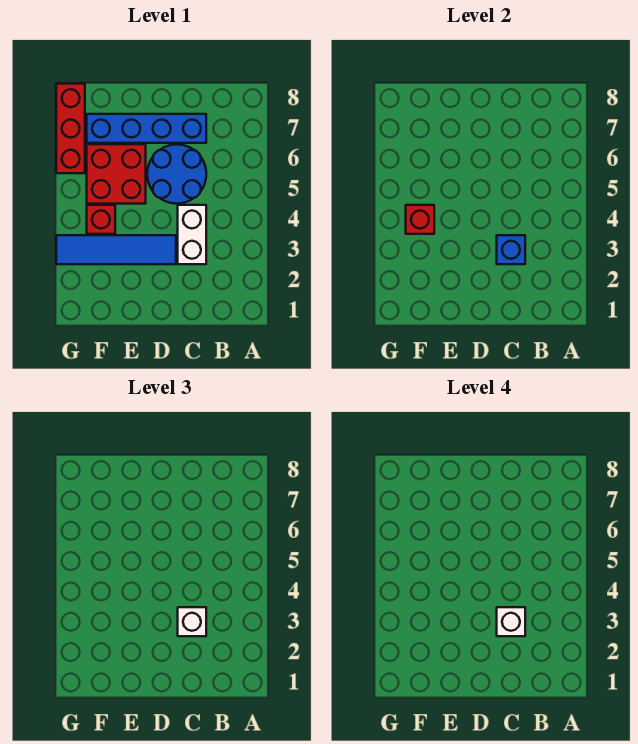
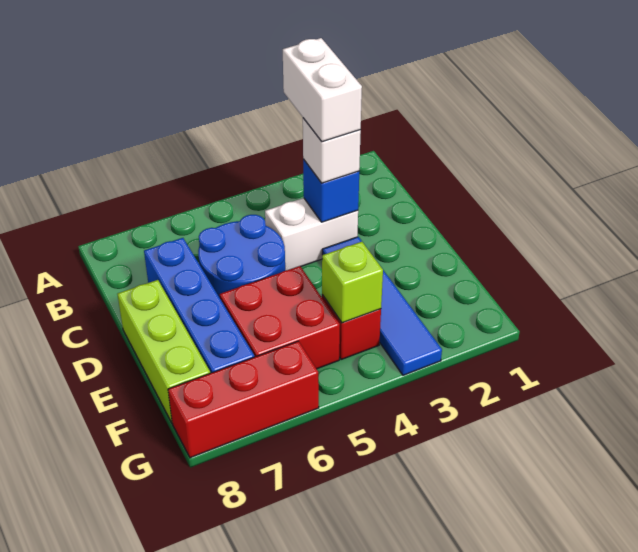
white 1x1 brick [497,607,525,636] -> white 1x2 brick [283,38,362,142]
none -> lime 1x3 brick [118,280,210,422]
red 1x1 brick [406,205,434,234] -> lime 1x1 brick [322,242,383,323]

